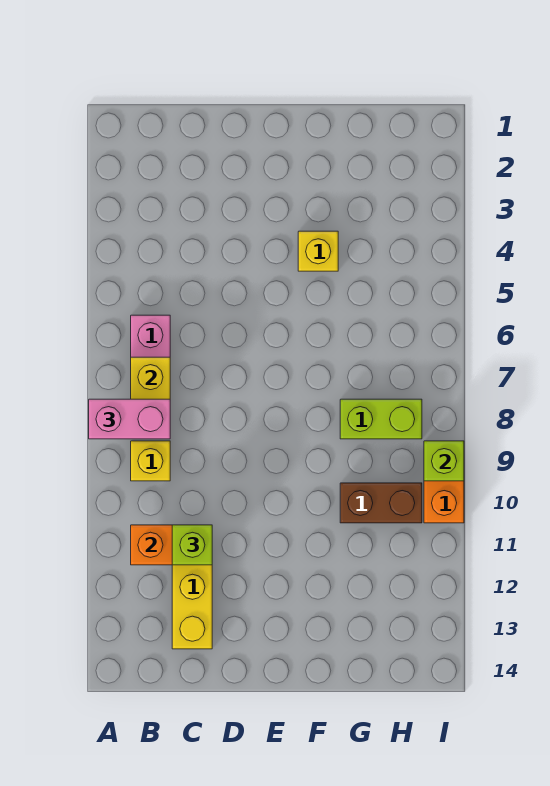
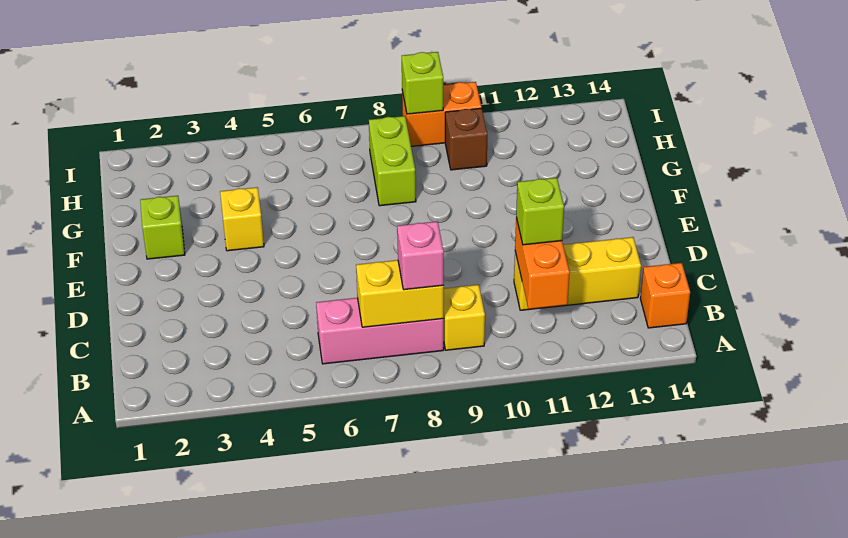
pink 1x2 brick [89,399,170,439] -> pink 1x1 brick [397,221,444,290]
none -> orange 1x1 brick [640,263,690,328]
none -> lime 1x1 brick [140,196,185,259]
brown 1x2 brick [340,483,422,523] -> brown 1x1 brick [445,108,487,170]

